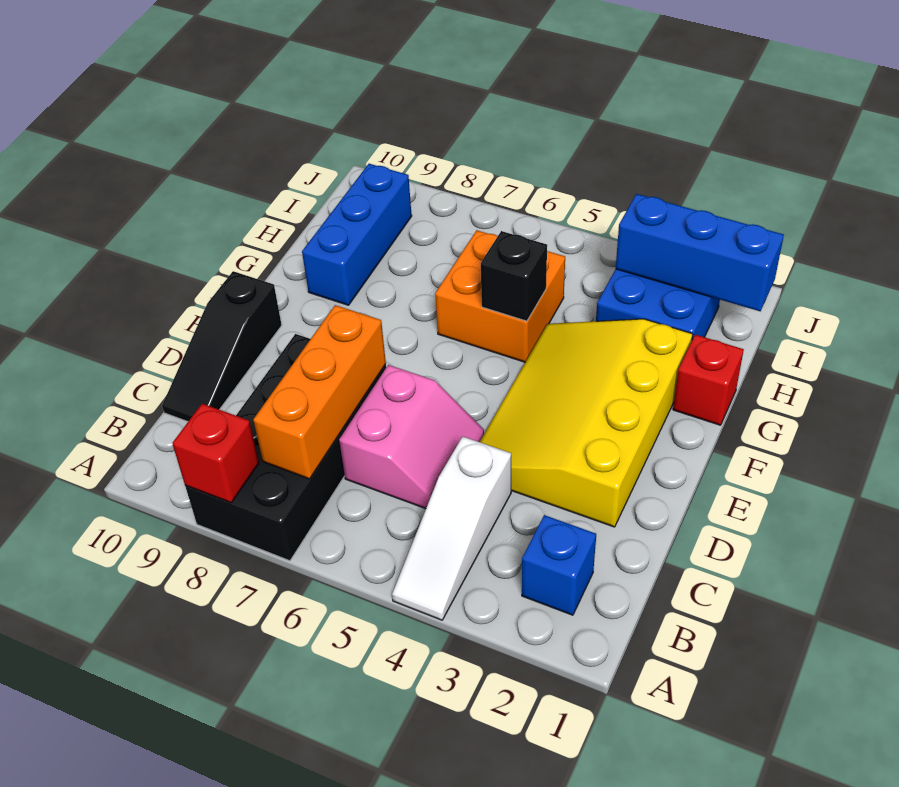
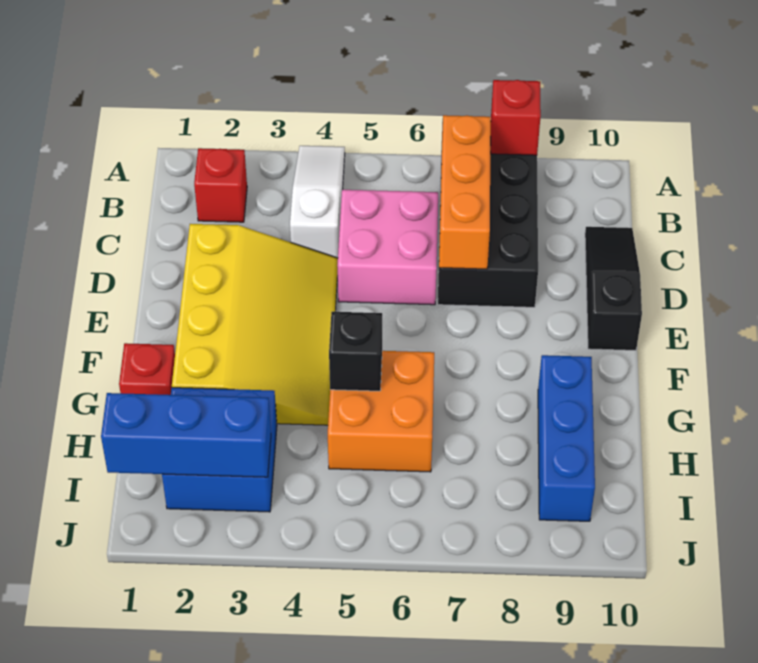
blue 1x1 brick [522,515,596,615] -> red 1x1 brick [194,148,247,222]
pink 2x2 slope [339,365,484,509] -> pink 2x2 brick [337,190,438,305]

